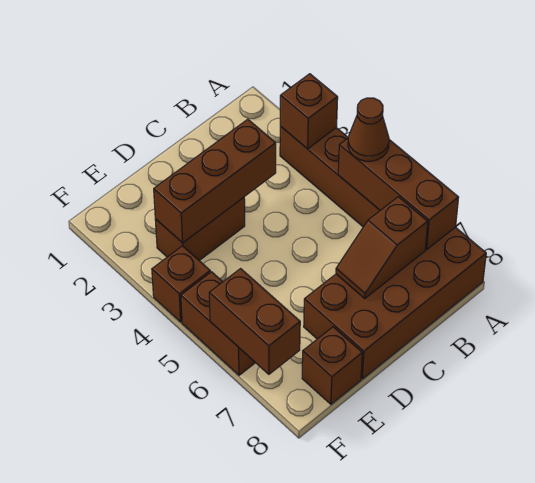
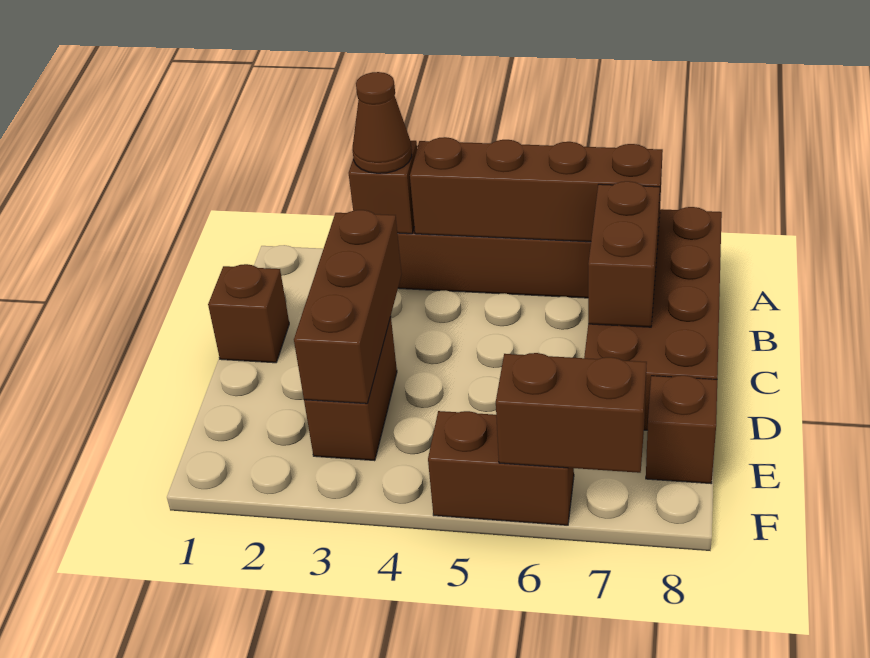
brown 1x3 brick [338,138,459,249] -> brown 1x4 brick [410,137,663,242]
brown 1x1 cone [348,98,389,161] -> brown 1x1 cone moved to [353,72,412,173]
brown 1x2 slope [336,197,428,298] -> brown 1x2 brick [588,181,660,327]
brown 1x1 brick [152,246,210,322] -> brown 1x1 brick moved to [208,264,289,363]

